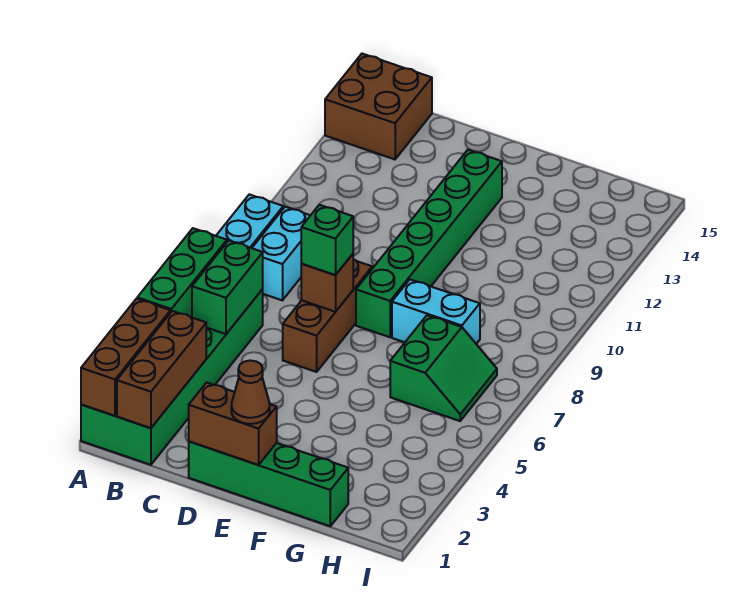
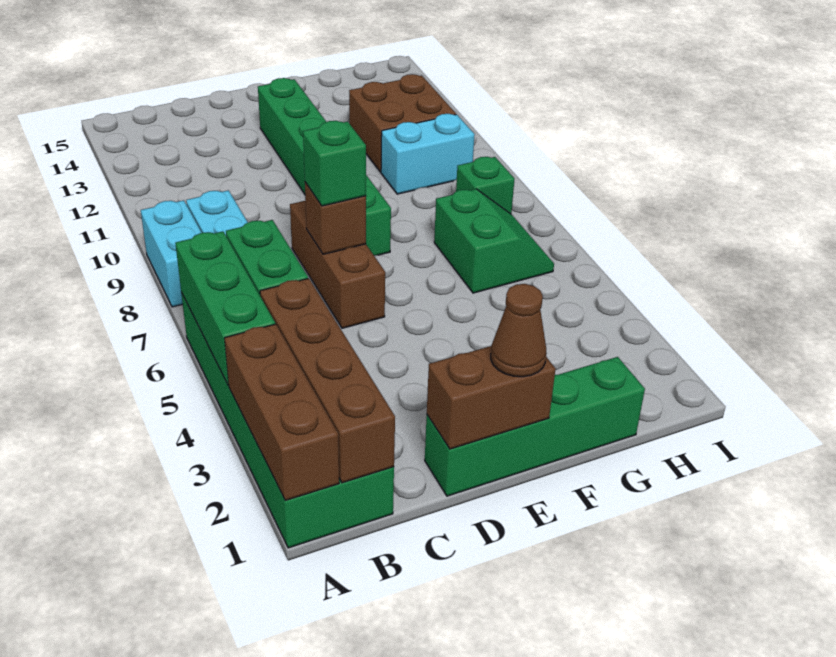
brown 2x2 brick [325,54,432,159] -> brown 2x2 brick moved to [349,74,456,172]
brown 1x3 brick [117,311,206,428] -> brown 1x4 brick [260,278,395,483]
cyan 1x2 brick [392,280,480,344] -> cyan 1x2 brick moved to [381,114,475,194]
none -> green 1x1 brick [456,157,514,214]

